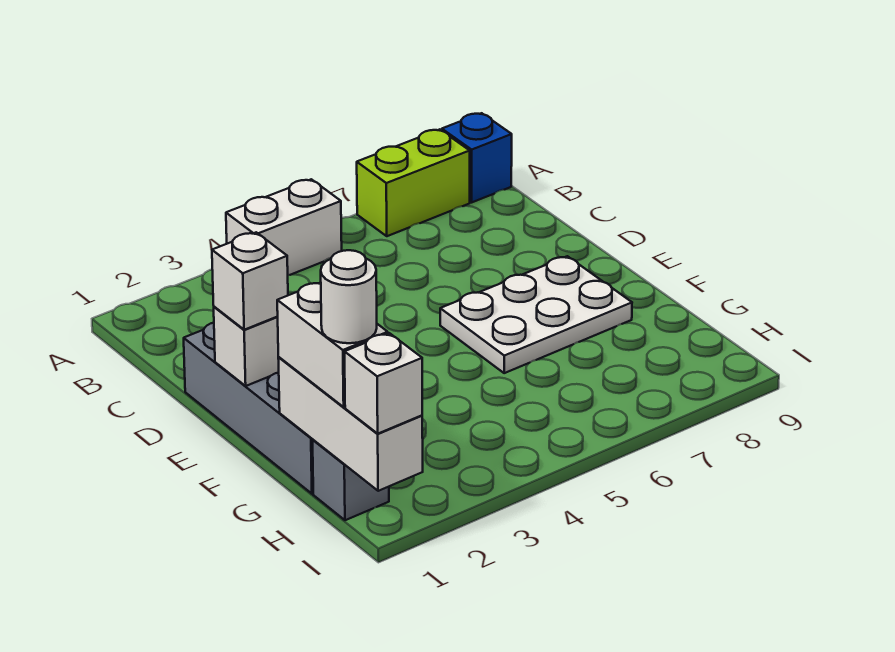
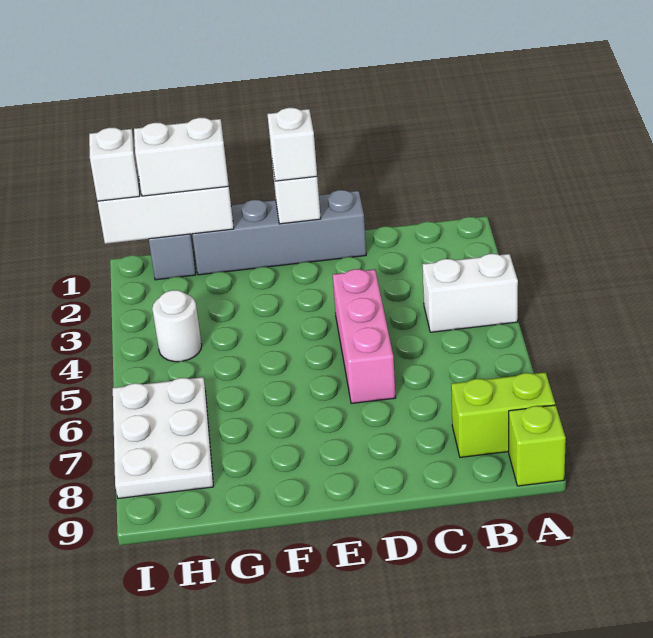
white 1x2 brick [226,179,342,275] -> white 1x2 brick turned to [422,254,518,332]
lime 1x2 brick [357,129,470,236] -> lime 1x2 brick turned to [451,372,555,457]
blue 1x1 brick [442,113,512,202] -> lime 1x1 brick [509,405,566,486]
none -> pink 1x3 brick [333,269,396,404]
white 2x3 plate [440,256,632,373] -> white 2x3 plate moved to [113,377,214,498]
white 1x1 round brick [321,250,377,343] -> white 1x1 round brick moved to [152,290,202,362]

